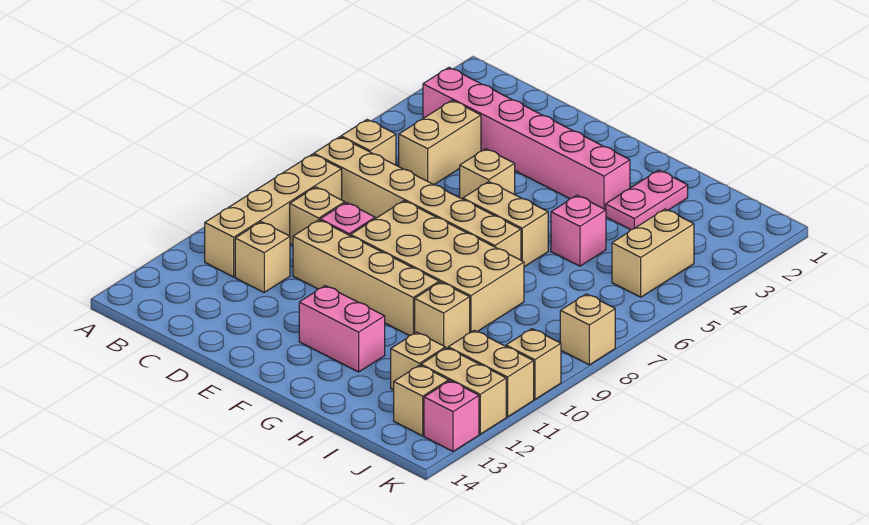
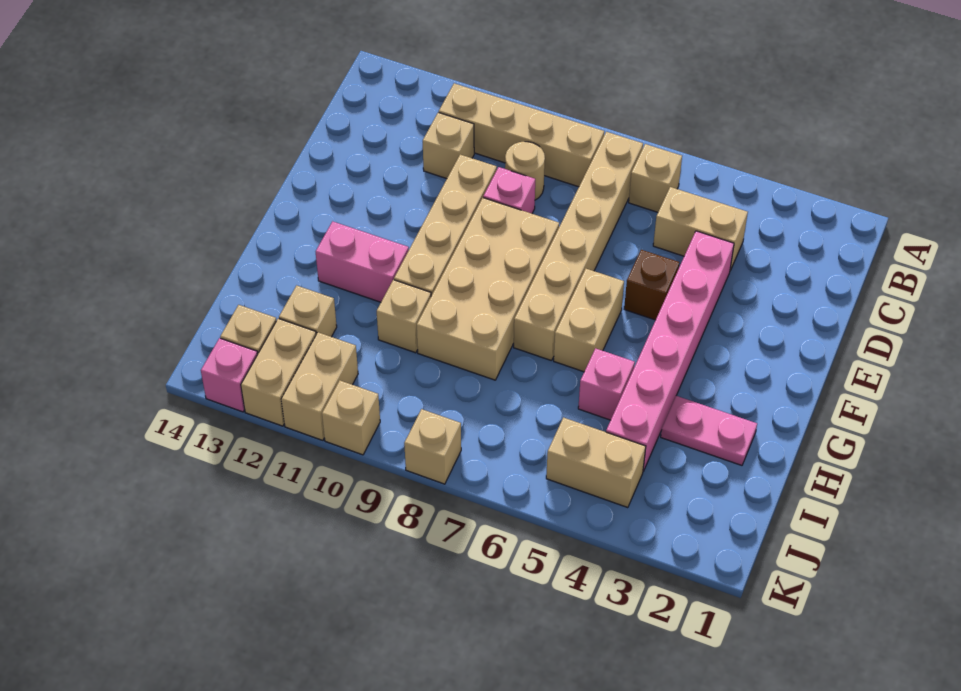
pink 1x6 brick [423,68,630,210] -> pink 1x6 brick moved to [606,231,734,471]
tan 1x1 brick [290,187,345,245] -> tan 1x1 round brick [505,142,545,200]
tan 1x1 brick [460,149,515,199] -> brown 1x1 brick [624,250,679,320]
pink 1x2 brick [299,286,385,372] -> pink 1x2 brick turned to [316,221,409,302]

